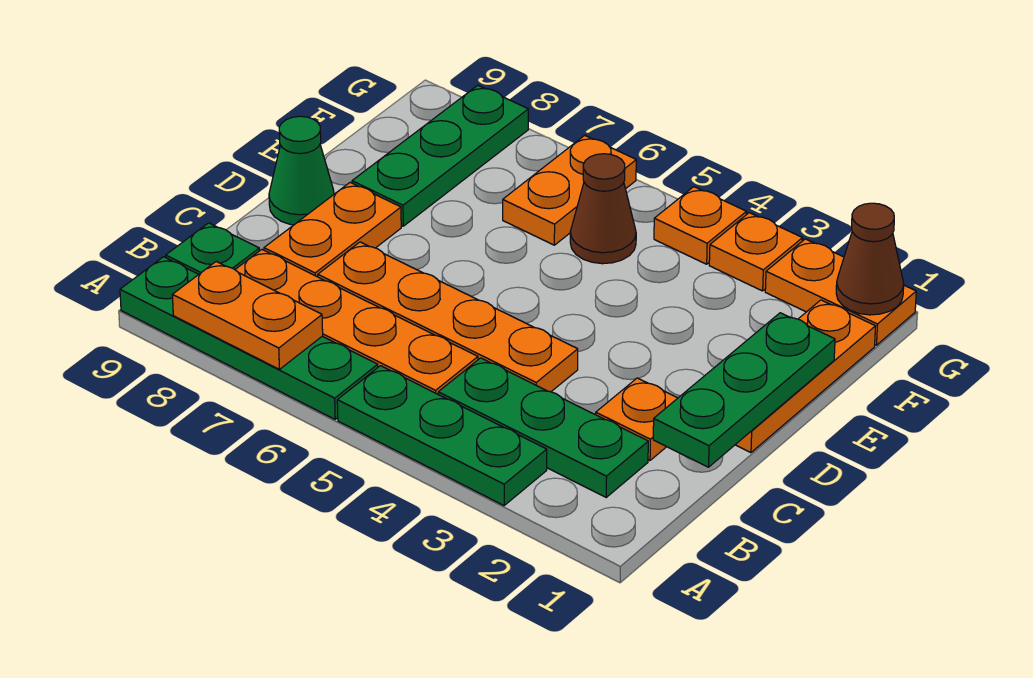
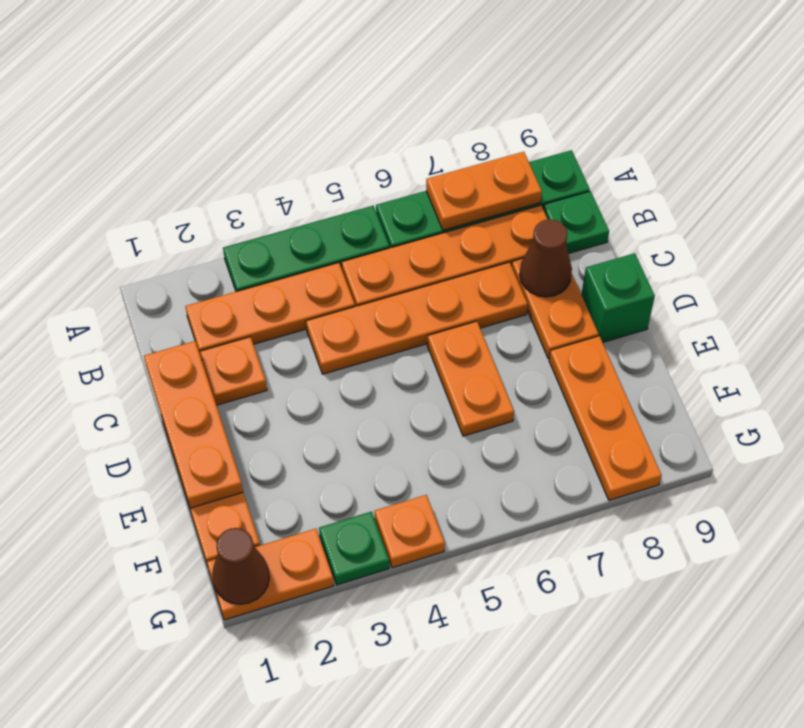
green 1x3 plate [438,358,648,497] -> orange 1x3 plate [185,263,355,356]
green 1x3 plate [653,313,835,467] -> orange 1x3 plate [144,341,243,508]
green 1x1 cone [269,116,334,225] -> green 1x1 brick [581,253,655,342]
green 1x3 plate [352,85,528,226] -> orange 1x3 plate [549,336,662,500]
brown 1x1 cone [570,154,636,264] -> brown 1x1 cone moved to [520,219,572,297]
orange 1x2 plate [503,135,636,245] -> orange 1x2 plate moved to [427,321,514,436]
orange 1x1 plate [709,213,802,291] -> green 1x1 plate [319,512,389,585]

